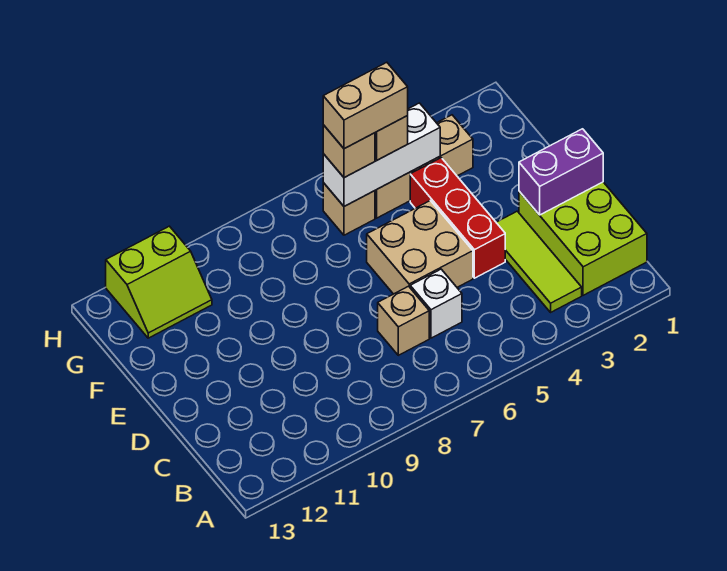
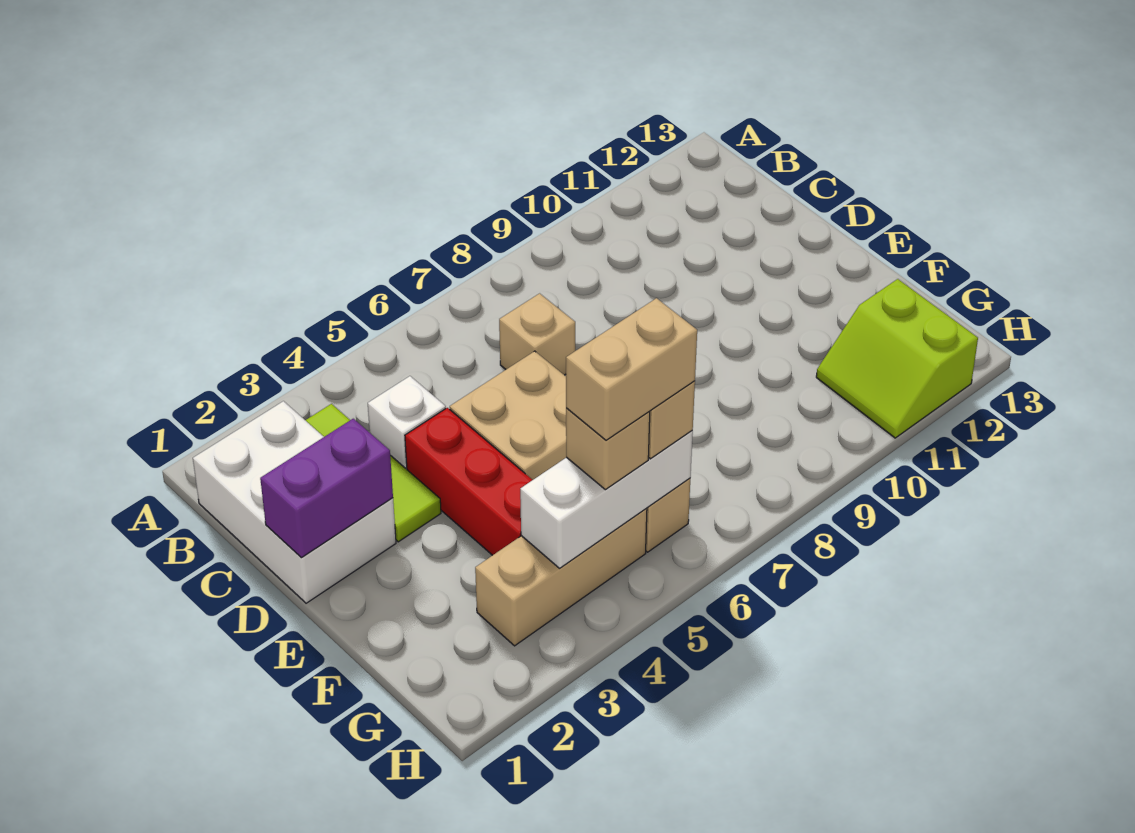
lime 2x3 brick [519,182,647,295] -> white 2x3 brick [193,401,396,603]
white 1x1 brick [410,269,462,338] -> white 1x1 brick moved to [368,376,446,469]
lime 2x2 slope [106,226,212,338] -> lime 2x2 slope turned to [816,279,978,438]

